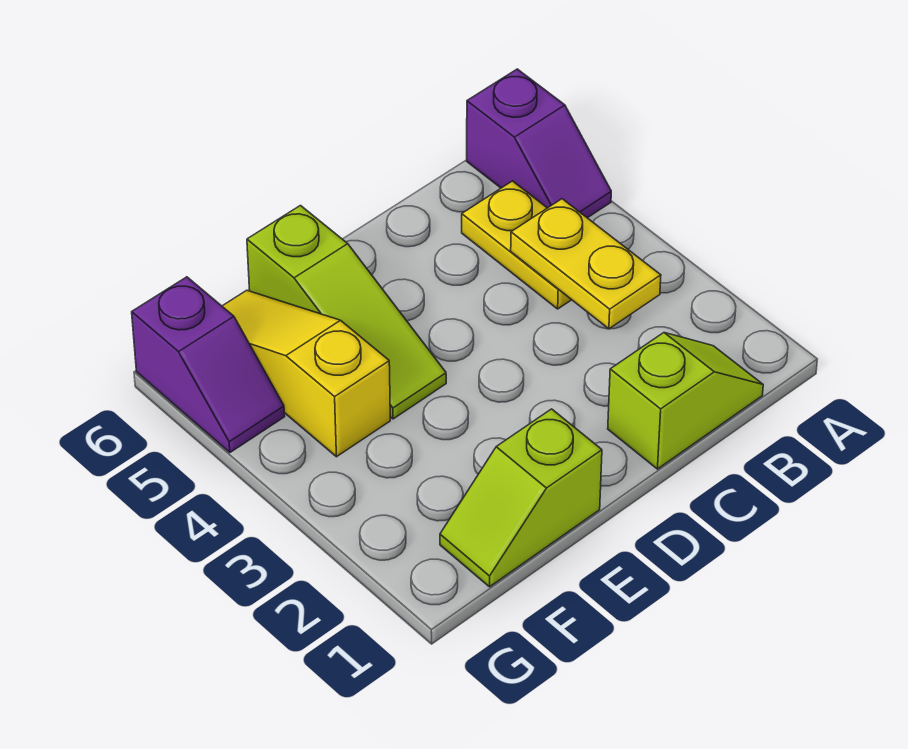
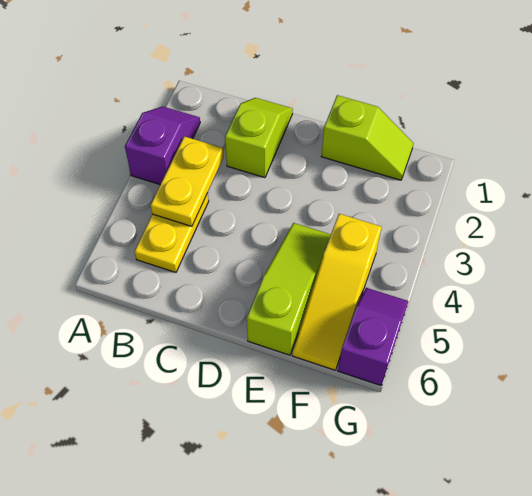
purple 1x2 slope [467,69,611,218] -> purple 1x2 slope moved to [125,107,200,184]
lime 1x2 slope [608,333,763,469] -> lime 1x2 slope turned to [225,98,293,178]

